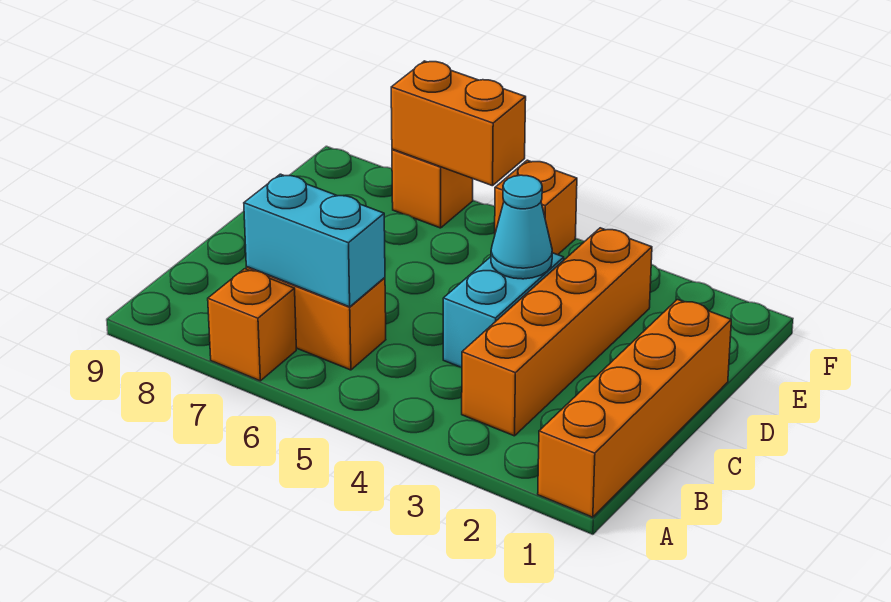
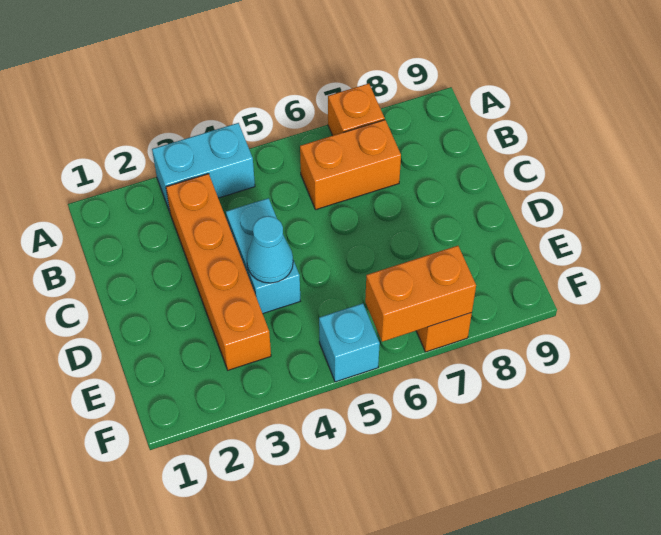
orange 1x4 brick [538,300,731,517] -> none
cyan 1x2 brick [244,174,385,307] -> cyan 1x2 brick moved to [152,123,255,212]
orange 1x1 brick [495,160,577,255] -> cyan 1x1 brick [319,303,380,382]

